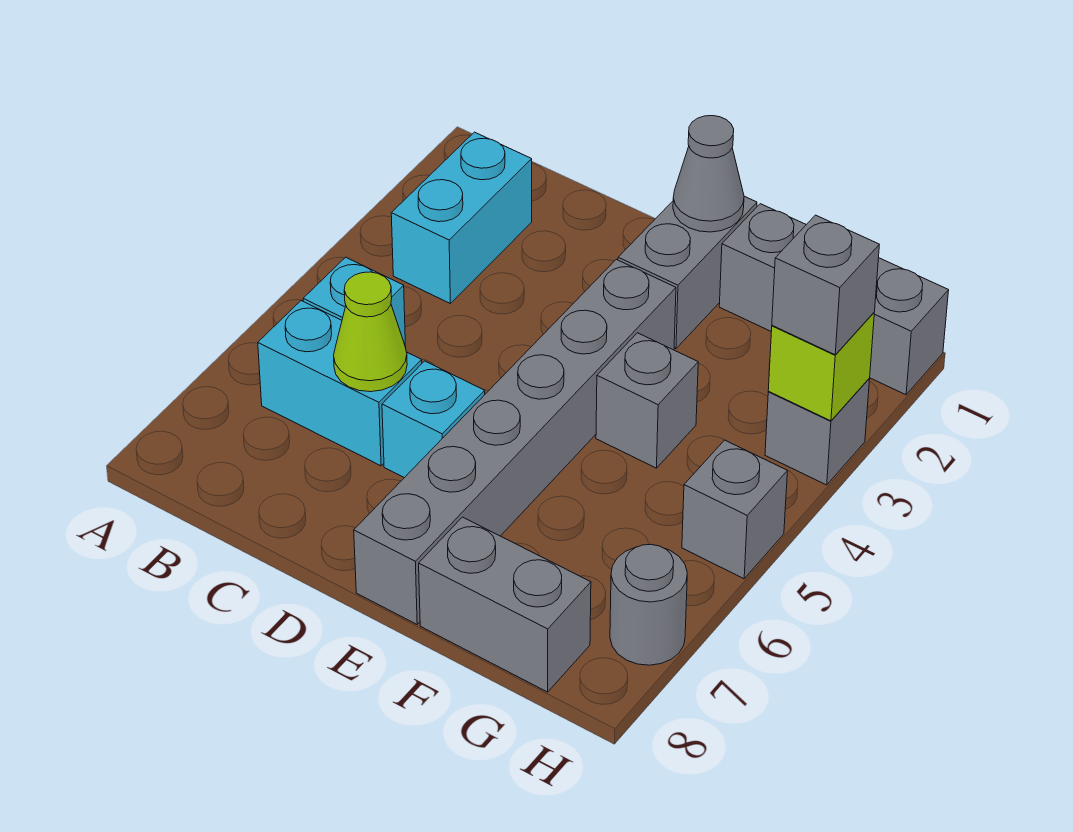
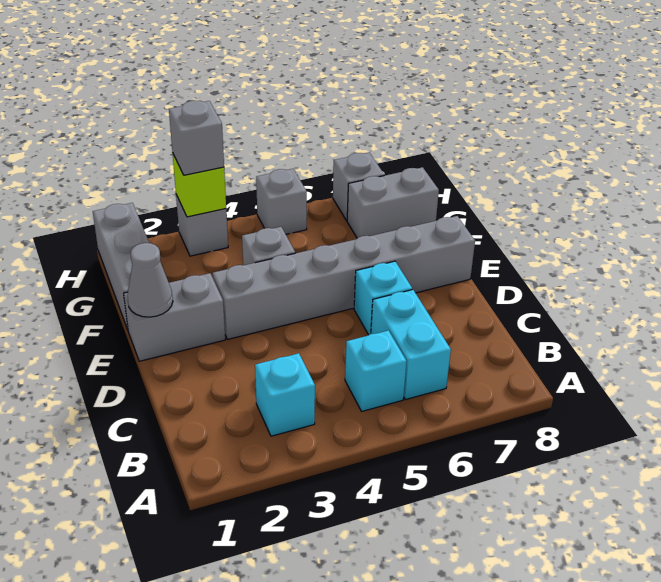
cyan 1x2 brick [391,132,532,303] -> cyan 1x1 brick [255,353,315,436]
lime 1x1 cone [334,272,407,392] -> none
grey 1x2 brick [419,517,591,692] -> grey 1x2 brick turned to [347,167,439,238]
grey 1x1 round brick [610,544,687,665] -> grey 1x1 brick [333,153,384,221]

